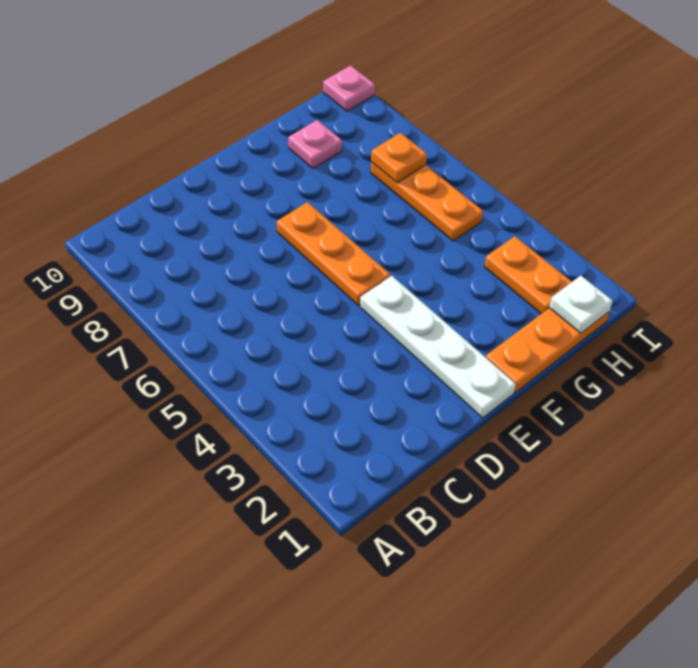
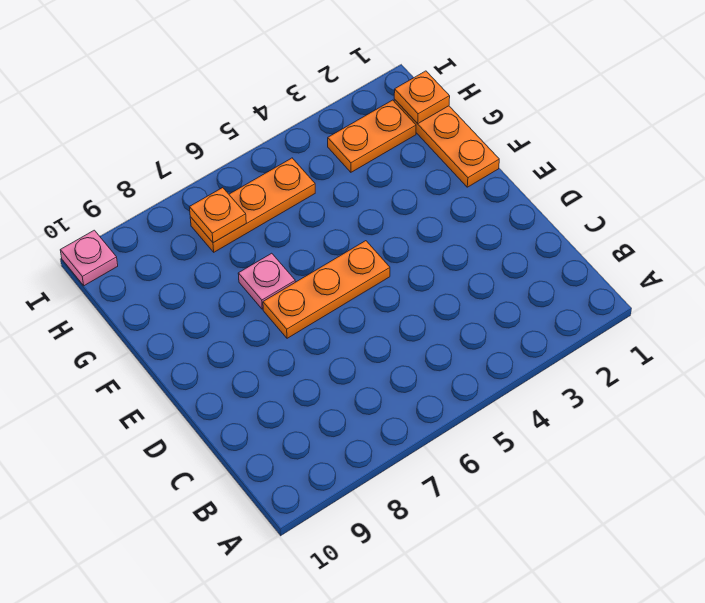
white 1x4 plate [360,276,516,418] -> none
pink 1x1 plate [288,120,342,168] -> pink 1x1 plate moved to [238,253,295,309]
white 1x1 plate [549,276,613,333] -> orange 1x1 plate [394,71,450,124]

